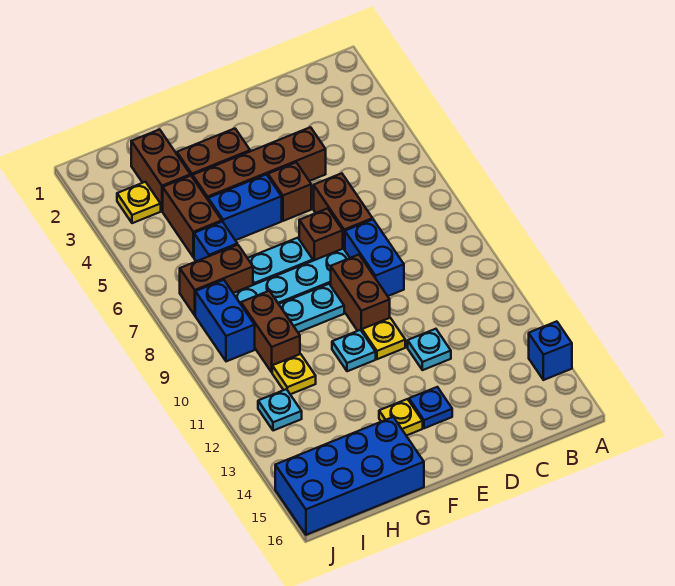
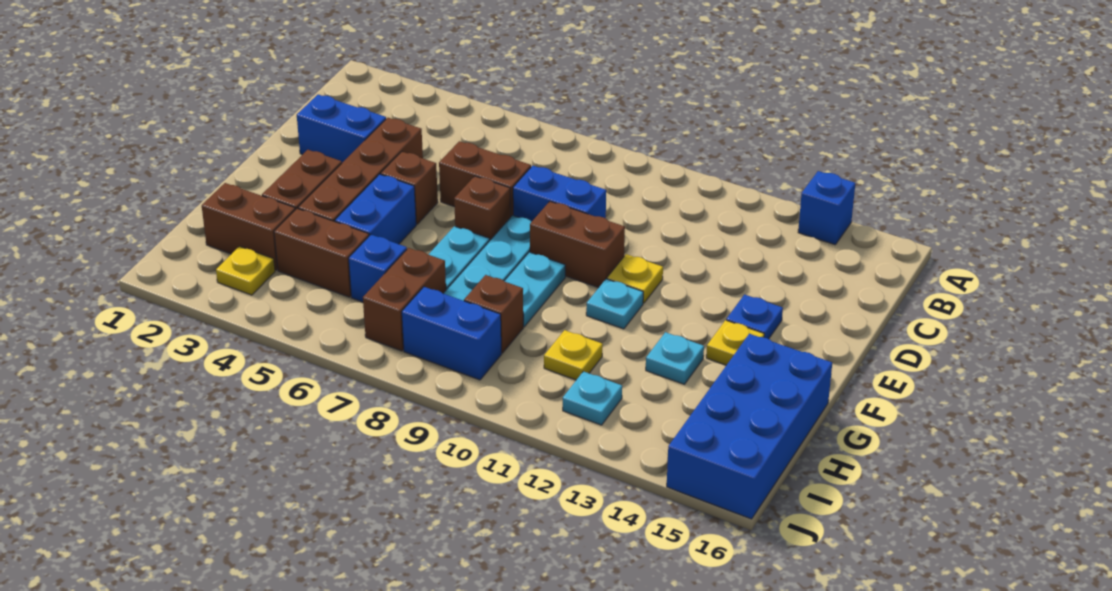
none -> blue 1x2 brick [297,95,386,163]
cyan 1x1 plate [408,329,451,370] -> cyan 1x1 plate moved to [646,332,704,384]
brown 1x2 brick [241,291,300,372] -> brown 1x1 brick [464,275,523,353]

